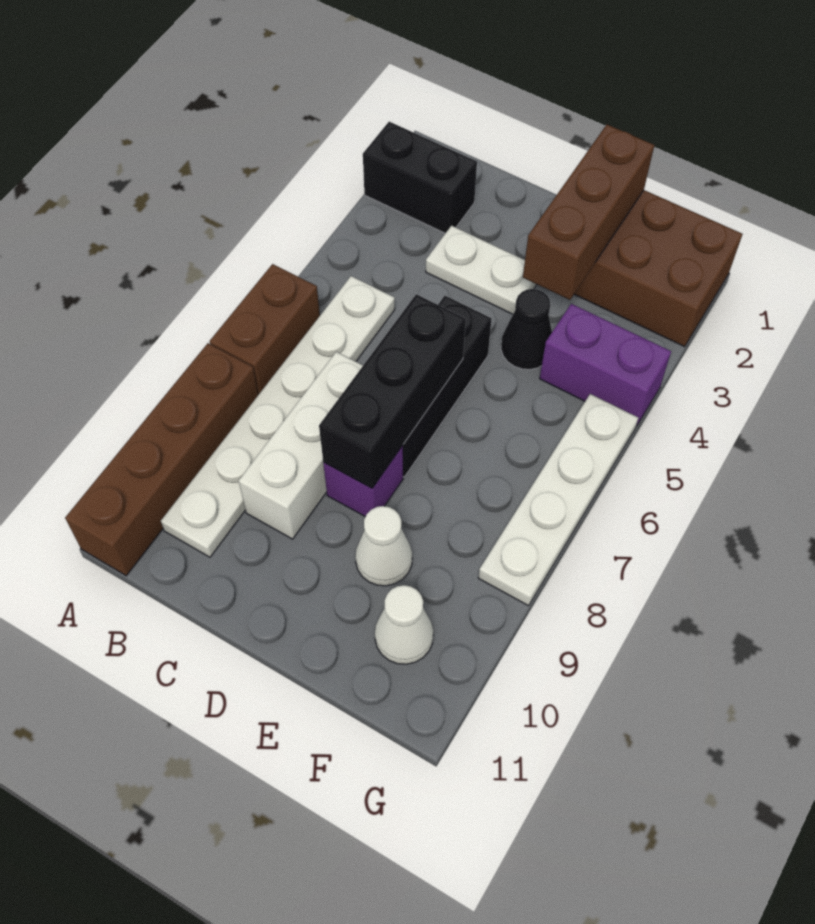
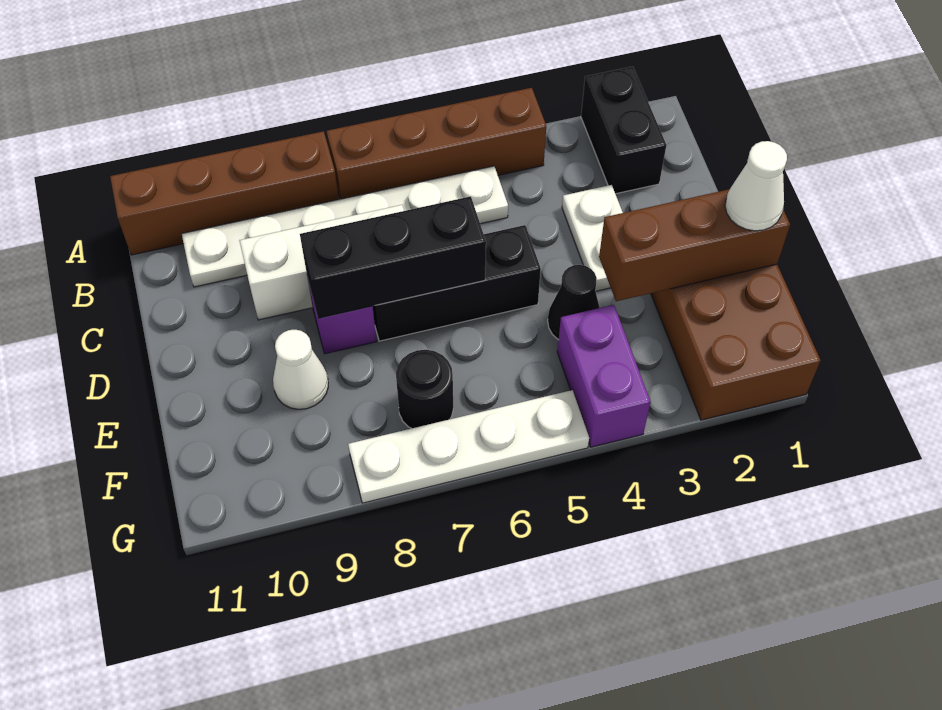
brown 1x2 brick [210,264,320,395] -> brown 1x4 brick [327,88,546,199]
none -> black 1x1 round brick [396,350,453,428]
white 1x1 cone [375,585,433,664] -> white 1x1 cone moved to [725,141,787,231]

